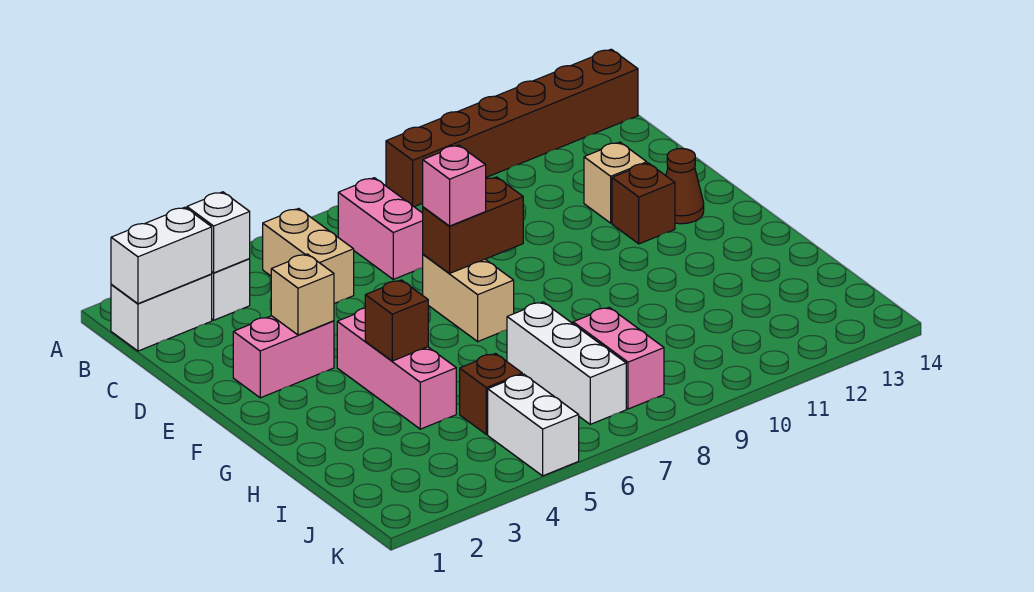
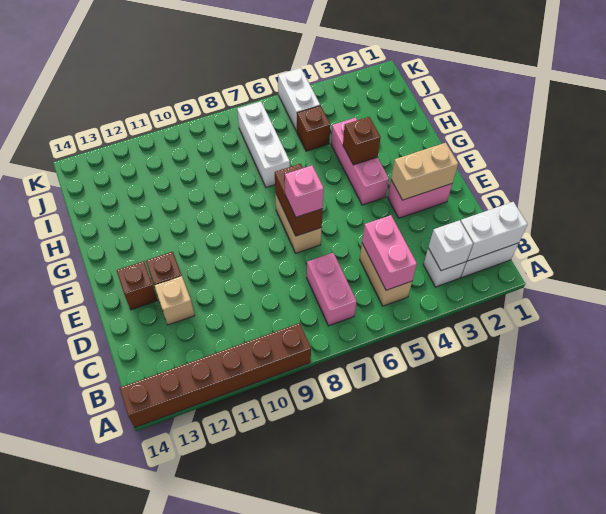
tan 1x1 brick [271,254,334,335] -> tan 1x2 brick [391,143,458,200]
brown 1x2 brick [423,177,523,273] -> brown 1x2 brick turned to [275,164,323,236]
brown 1x1 cone [666,149,704,224] -> brown 1x1 brick [117,261,158,310]
pink 1x2 brick [573,307,664,409] -> pink 1x2 brick moved to [362,215,417,290]

